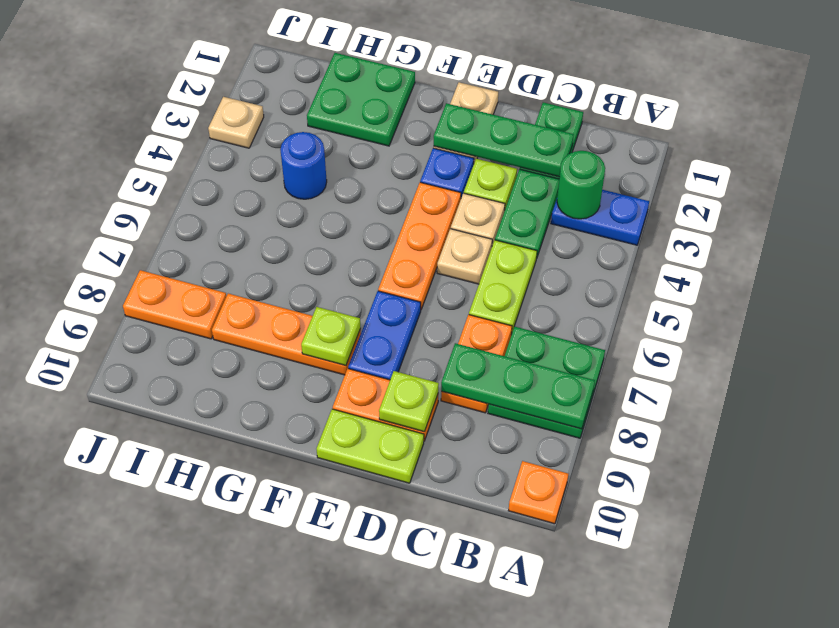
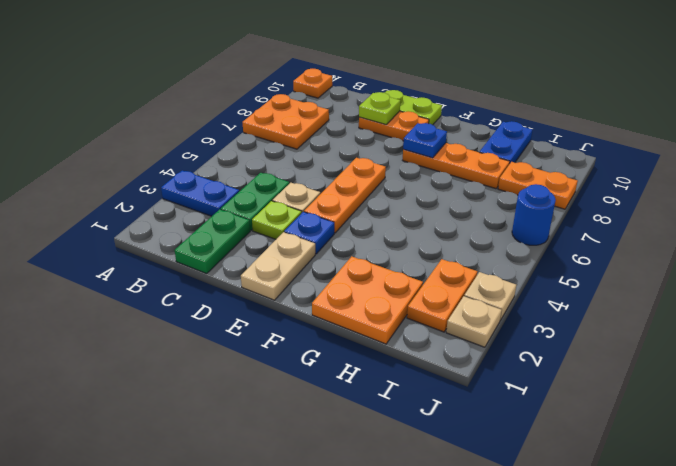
green 2x2 plate [488,327,605,438] -> orange 2x2 plate [242,94,329,149]
green 1x3 plate [441,343,595,429] -> none
green 1x1 round brick [557,151,605,219] -> none
green 1x3 plate [434,103,574,177] -> none
lime 1x2 plate [469,240,537,334] -> none
orange 1x2 plate [441,315,512,413] -> orange 1x2 plate moved to [407,259,477,332]
tan 1x1 plate [437,229,492,284] -> tan 1x1 plate moved to [446,296,502,347]
blue 1x2 plate [348,291,421,380] -> blue 1x2 plate moved to [479,121,532,164]
lime 1x1 plate [301,307,361,366] -> blue 1x1 plate [403,123,447,158]
green 2x2 plate [307,53,415,146] -> orange 2x2 plate [312,256,423,344]
blue 1x1 round brick [280,132,327,199] -> blue 1x1 round brick moved to [512,184,556,245]

